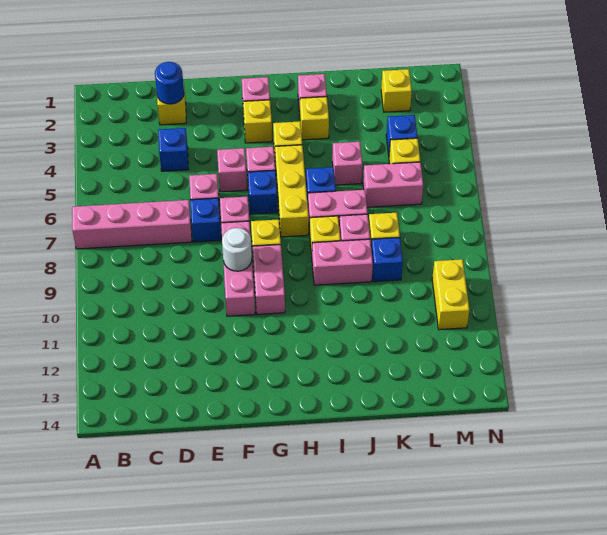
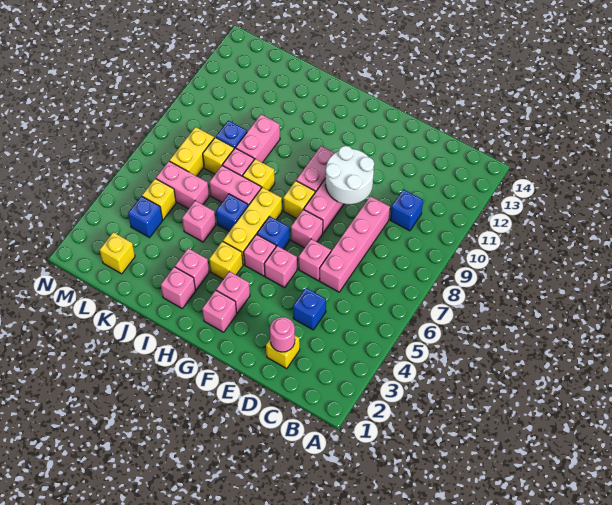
pink 1x4 brick [72,200,192,249] -> pink 1x4 brick turned to [319,196,390,292]
blue 1x1 round brick [155,62,184,104] -> pink 1x1 round brick [270,317,295,352]
blue 1x1 brick [190,198,221,242] -> blue 1x1 brick moved to [390,189,423,231]
white 1x1 round brick [222,228,252,271] -> white 2x2 round brick [326,146,374,204]
yellow 1x1 brick [243,100,272,143] -> pink 1x1 brick [216,271,250,313]
yellow 1x1 brick [300,97,329,140] -> pink 1x1 brick [175,248,209,290]
pink 1x2 brick [312,239,373,285] -> pink 1x2 brick turned to [236,114,280,163]
yellow 1x2 brick [432,259,470,330] -> yellow 1x2 brick moved to [169,127,214,176]

